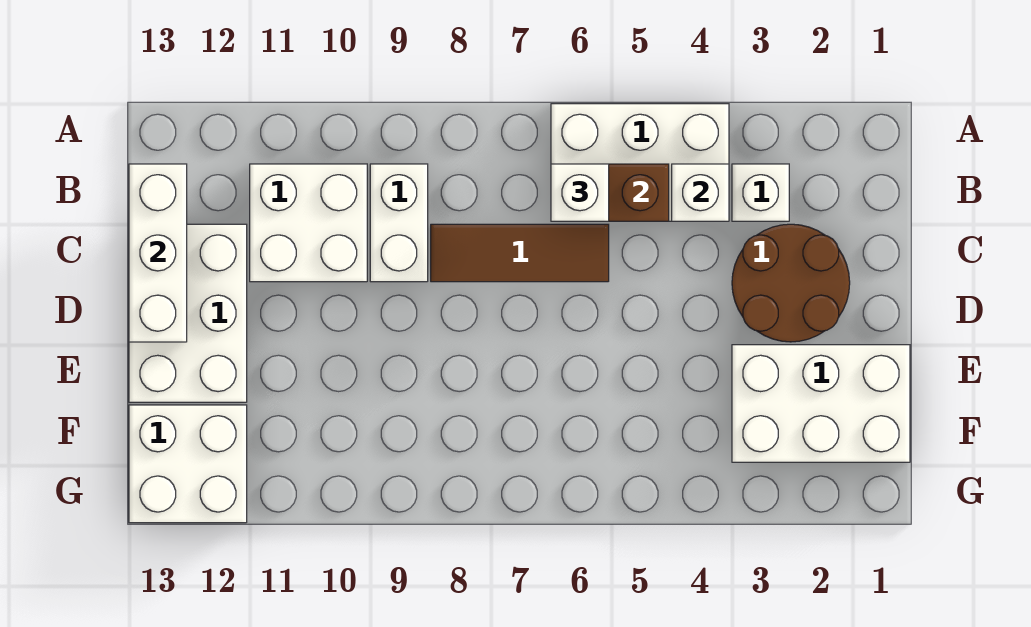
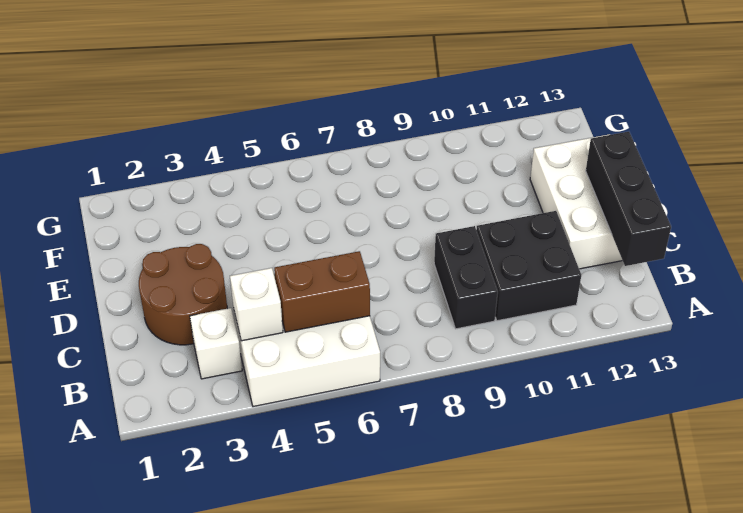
white 1x1 brick [551,164,609,221] -> none
white 1x2 brick [370,164,428,282] -> black 1x2 brick [434,226,498,329]
white 2x2 brick [250,164,367,282] -> black 2x2 brick [476,211,581,321]
white 1x3 brick [129,164,187,342] -> black 1x3 brick [586,132,671,266]
brown 1x3 tile [431,224,609,282] -> none
white 2x3 brick [732,345,910,462] -> none
white 2x2 brick [129,405,247,523] -> none

